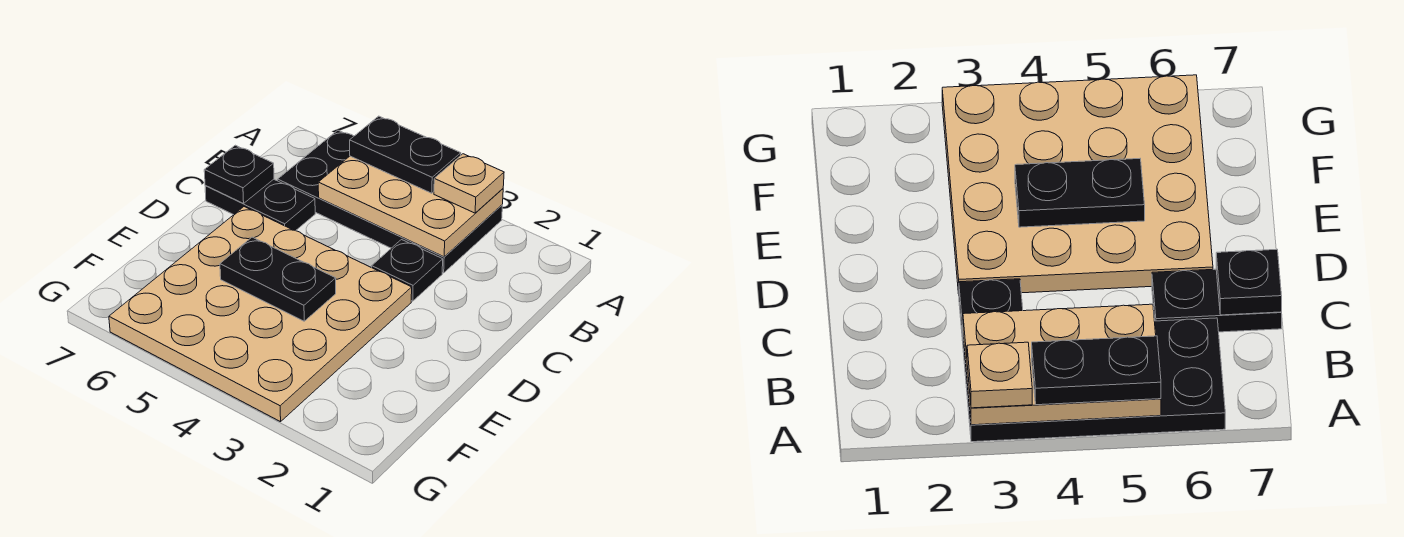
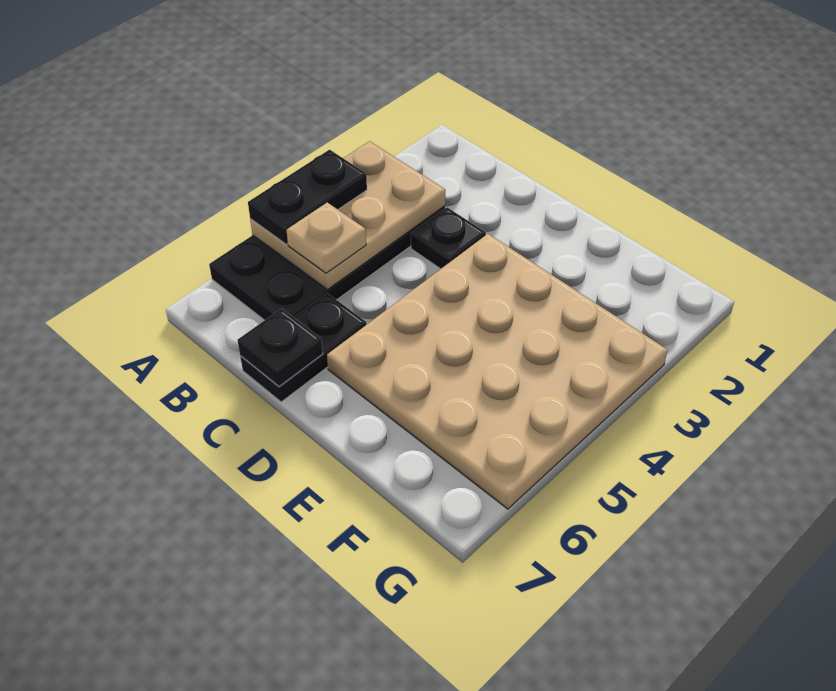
tan 1x1 plate [434,154,504,213] -> tan 1x1 plate moved to [286,203,366,273]
black 1x2 plate [220,237,336,321] -> none

